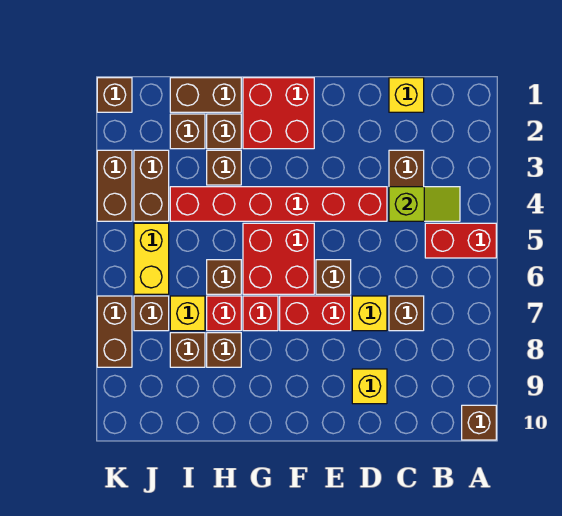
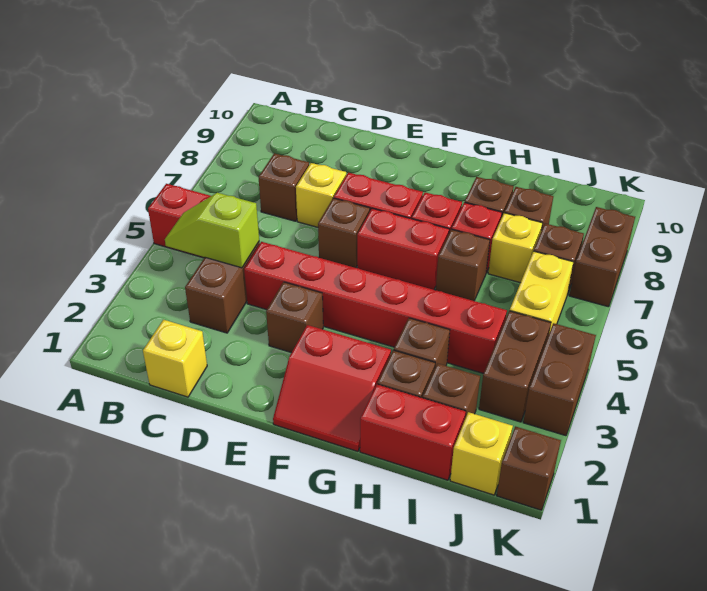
brown 1x1 brick [462,405,496,440] -> brown 1x1 brick moved to [266,282,323,353]
yellow 1x1 brick [352,369,387,404] -> yellow 1x1 brick moved to [450,412,513,495]
red 2x2 brick [243,78,314,149] -> red 2x2 slope [273,325,391,451]
red 2x2 brick [243,223,314,294] -> red 1x2 brick [357,208,449,290]
brown 1x2 brick [170,78,241,112] -> red 1x2 brick [360,385,466,480]

